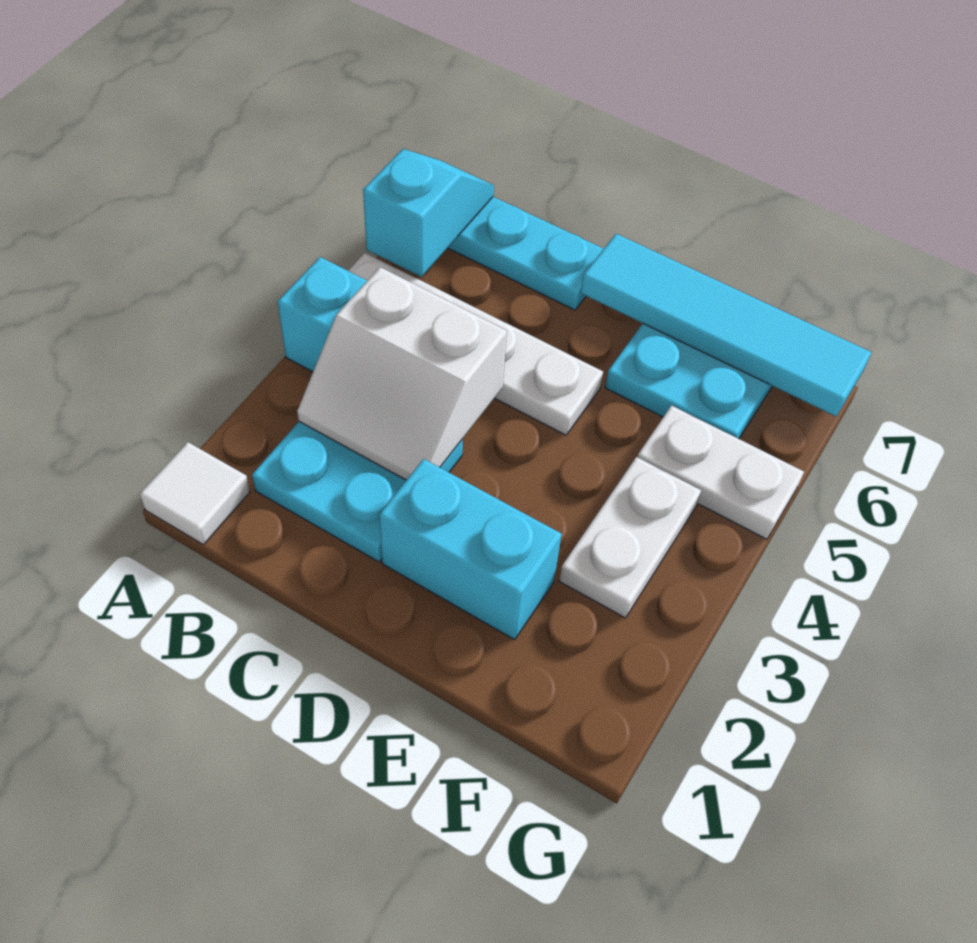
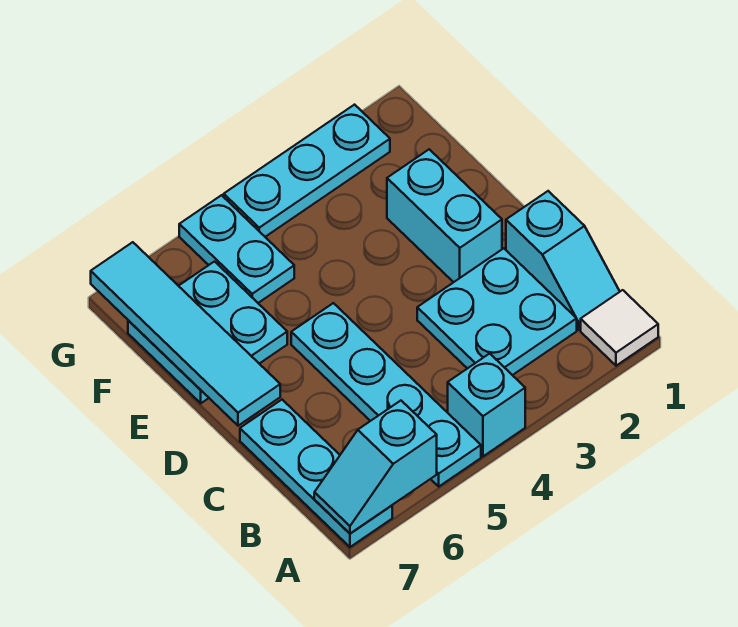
white 1x4 plate [348,253,603,435] -> cyan 1x4 plate [291,303,481,486]
none -> cyan 1x2 slope [506,191,620,330]
white 2x2 slope [297,267,507,480] -> none
white 1x2 plate [559,457,701,618] -> none
white 1x2 plate [638,406,804,539] -> cyan 1x2 plate [179,195,294,303]
none -> cyan 1x3 plate [224,105,390,237]

